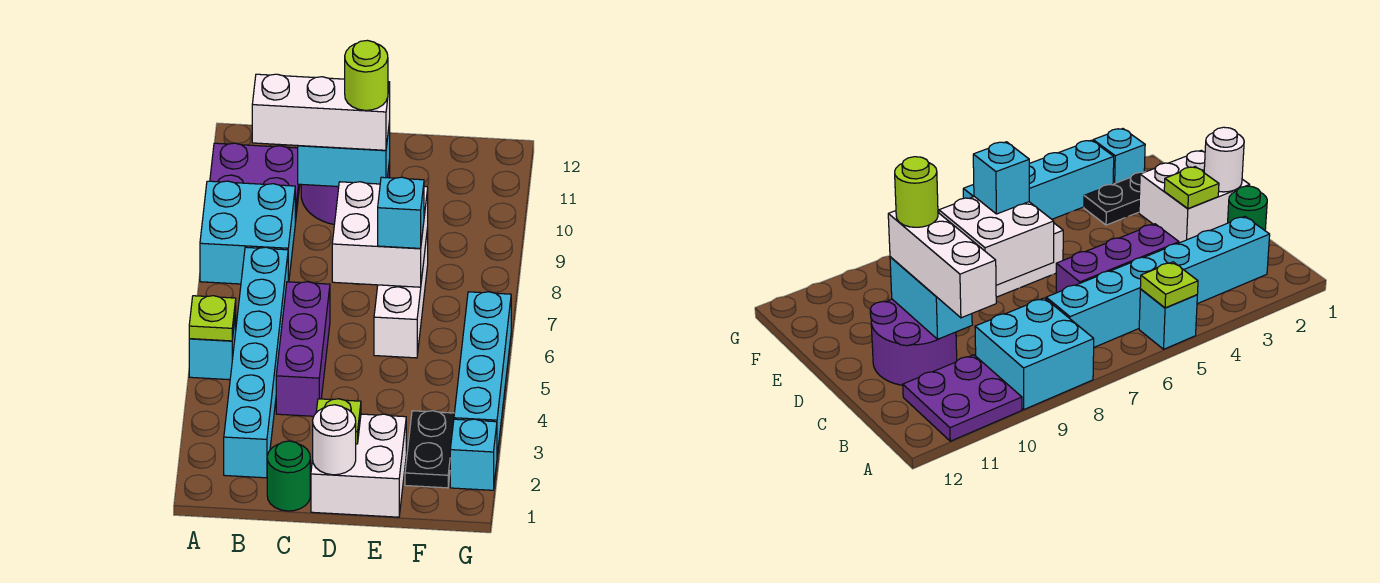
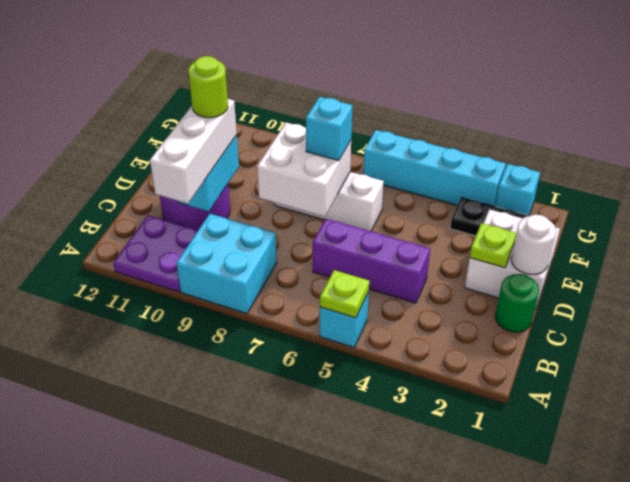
cyan 1x6 brick [224,247,288,478] -> none

